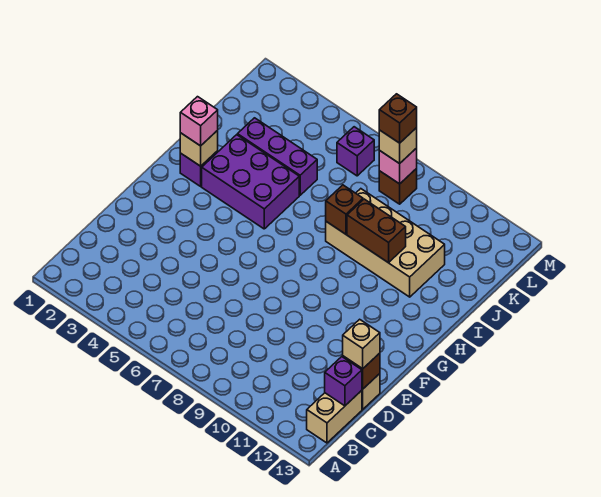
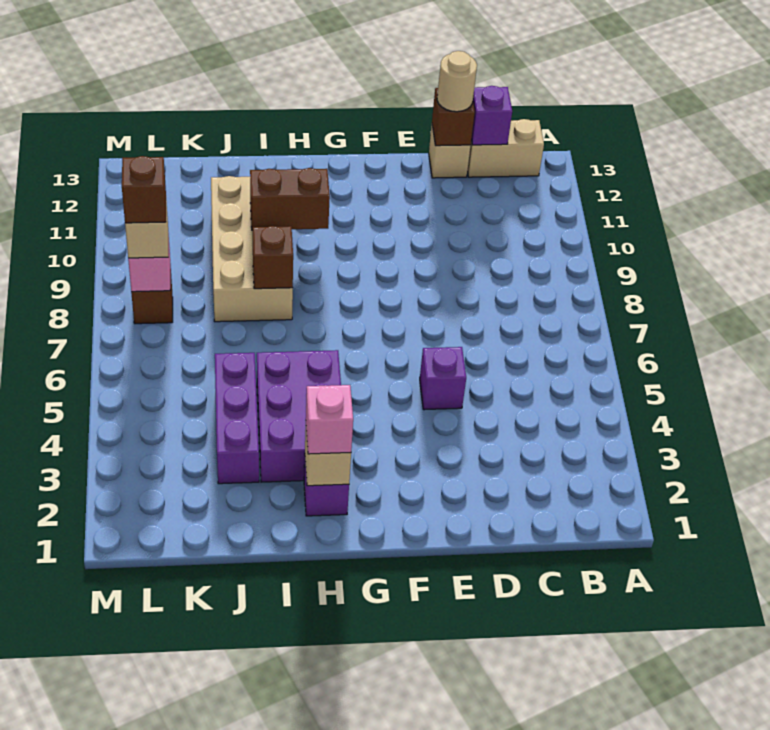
tan 1x1 brick [343,319,380,369] -> tan 1x1 round brick [437,51,477,112]
brown 1x2 brick [347,199,406,263] -> brown 1x2 brick turned to [250,168,330,230]
purple 1x1 brick [337,127,374,176] -> purple 1x1 brick moved to [420,347,466,410]

